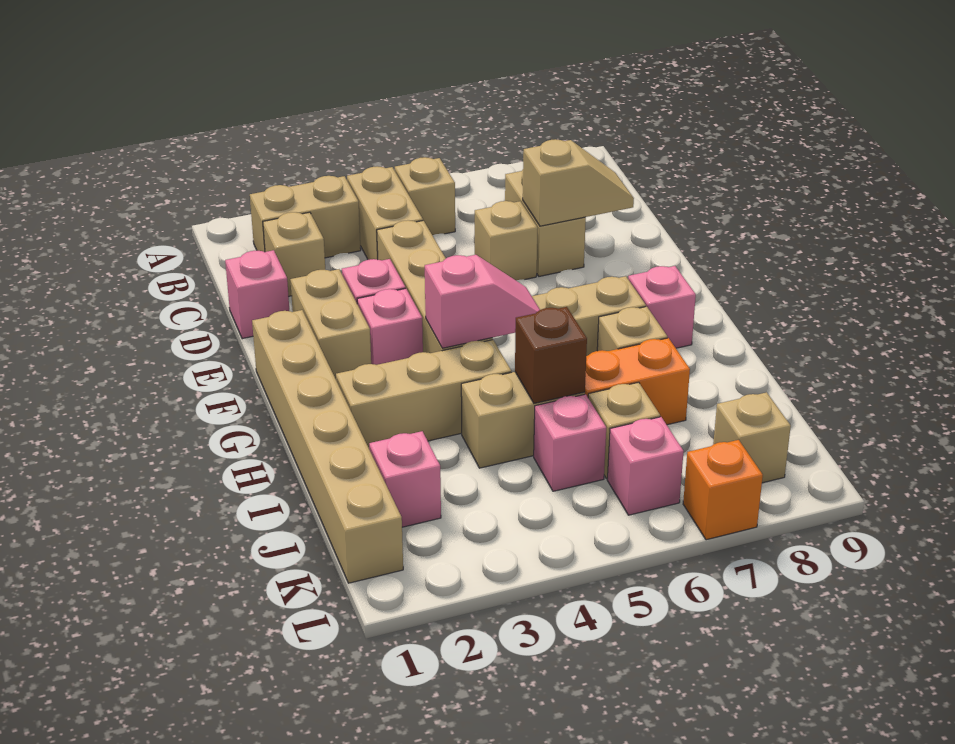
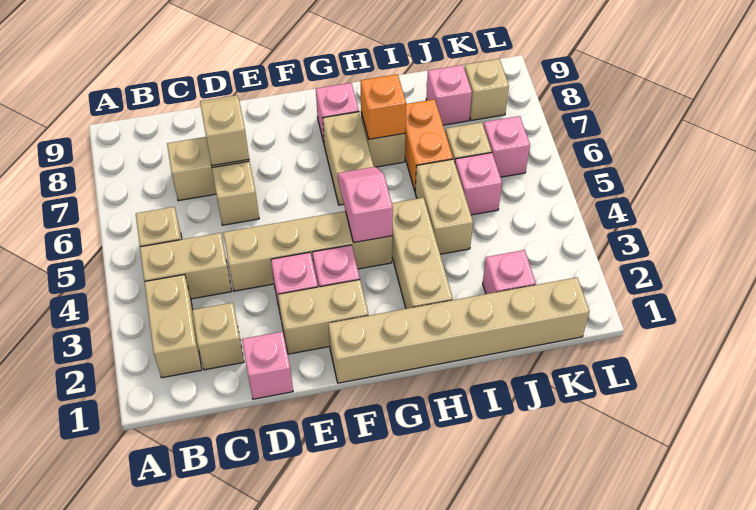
brown 1x1 brick [515,307,587,403] -> none
none -> pink 1x1 brick [426,65,472,125]
orange 1x1 brick [683,440,763,540] -> orange 1x1 brick moved to [361,74,406,139]

